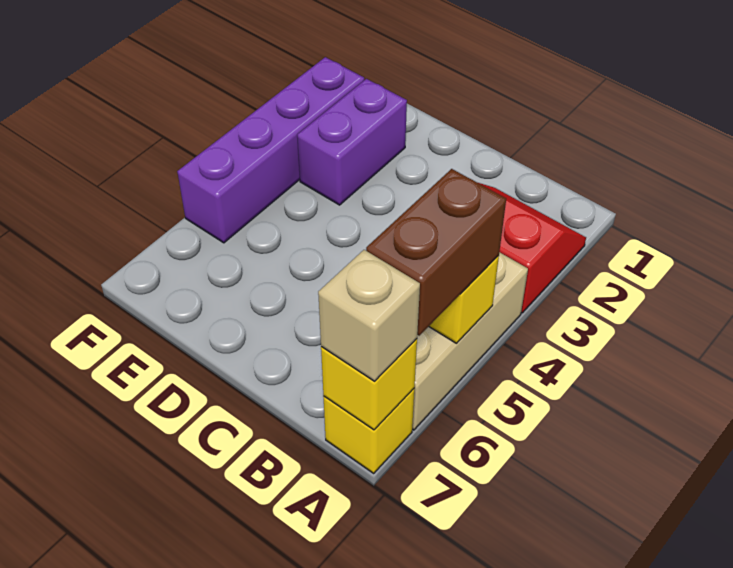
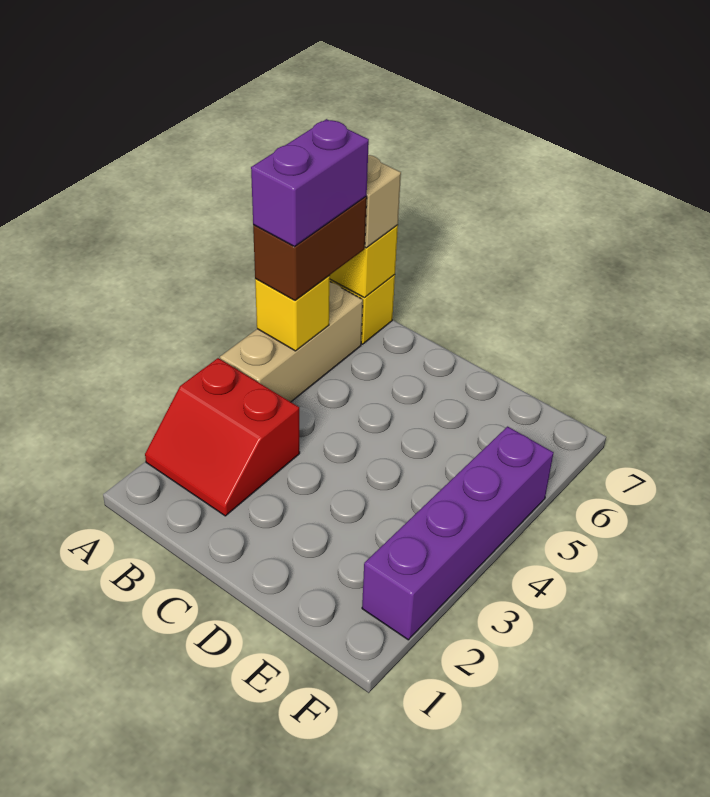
purple 1x2 brick [297,79,407,205] -> purple 1x2 brick moved to [251,119,369,247]

